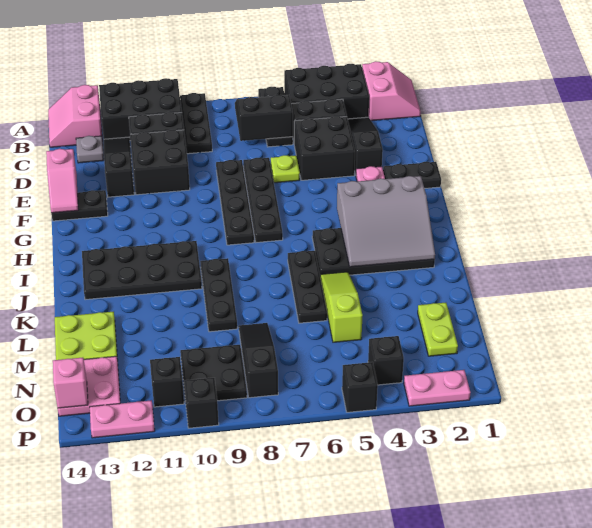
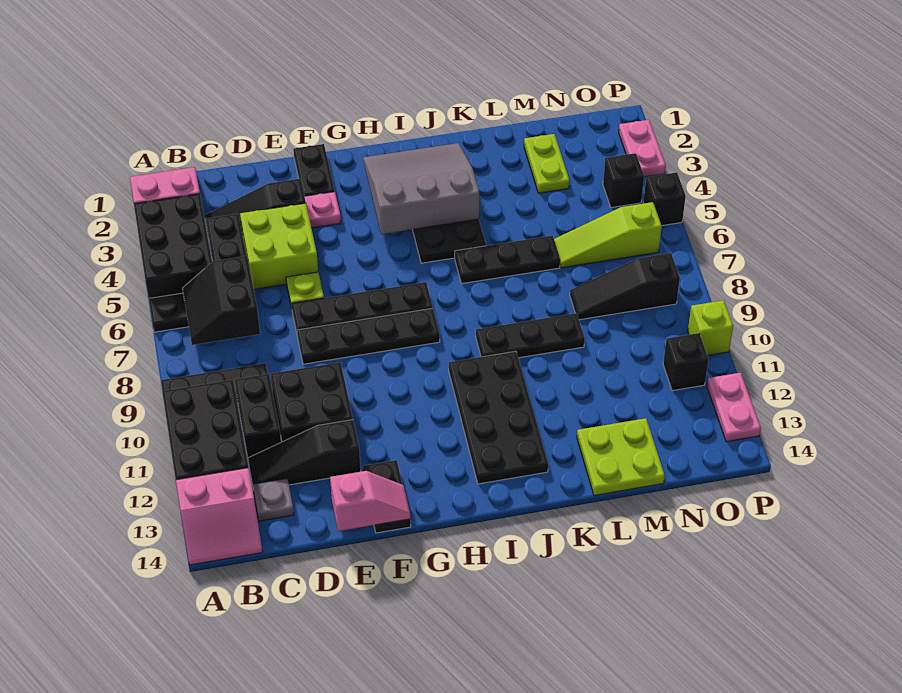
black 2x2 brick [294,116,355,180] -> lime 2x2 brick [240,203,318,289]
grey 3x3 slope [337,176,435,267] -> grey 3x3 slope turned to [363,143,479,234]
lime 1x3 slope [320,272,363,342] -> lime 1x3 slope moved to [554,202,662,268]
lime 1x2 plate [418,303,458,356] -> lime 1x2 plate turned to [524,134,569,193]
black 2x2 plate [180,345,247,402] -> none
pink 2x2 plate [58,356,120,416] -> none
pink 1x1 brick [53,358,88,408] -> none
black 1x1 brick [184,378,219,428] -> lime 1x1 brick [688,300,733,356]

